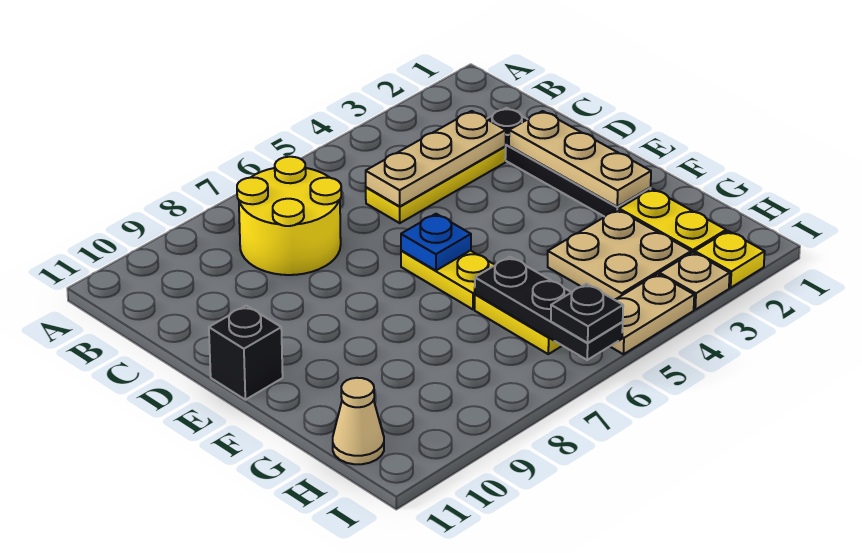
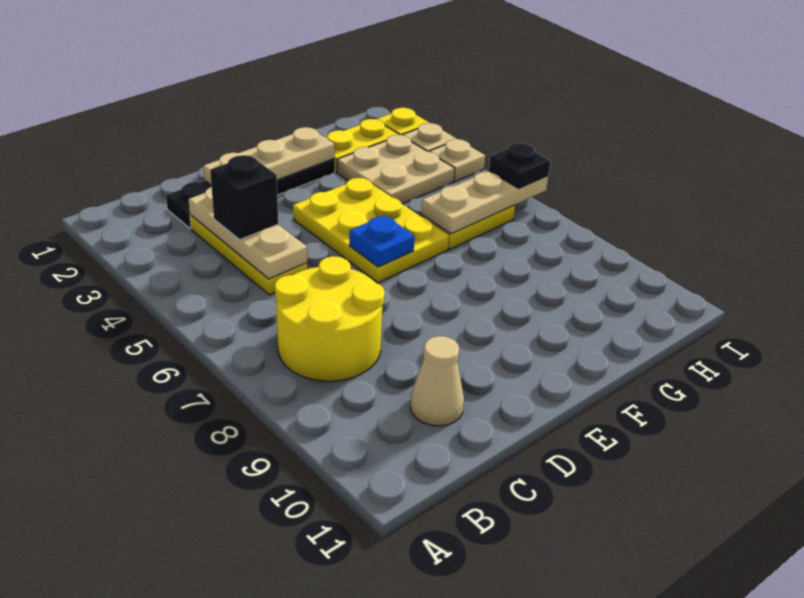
yellow 1x2 plate [401,251,495,309] -> yellow 2x3 plate [293,178,449,283]
black 1x1 brick [209,306,283,400] -> black 1x1 brick moved to [210,155,278,240]
black 1x3 plate [475,257,623,360] -> tan 1x3 plate [421,171,548,234]
tan 1x1 cone [333,378,384,464] -> tan 1x1 cone moved to [410,336,464,426]
tan 1x2 plate [610,274,694,354] -> tan 1x1 plate [429,139,485,182]

